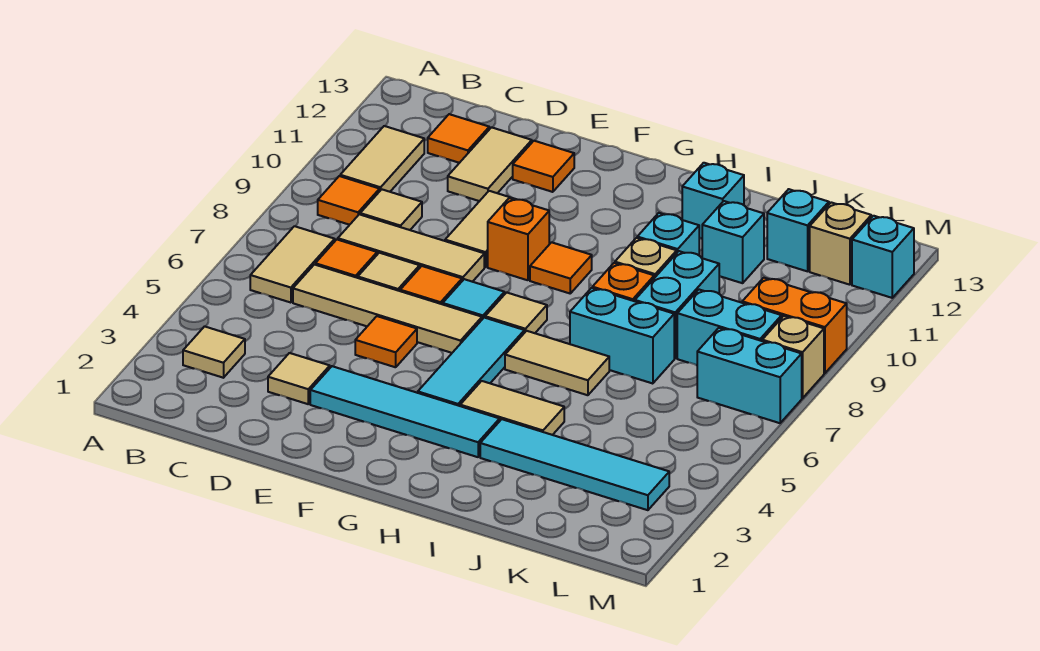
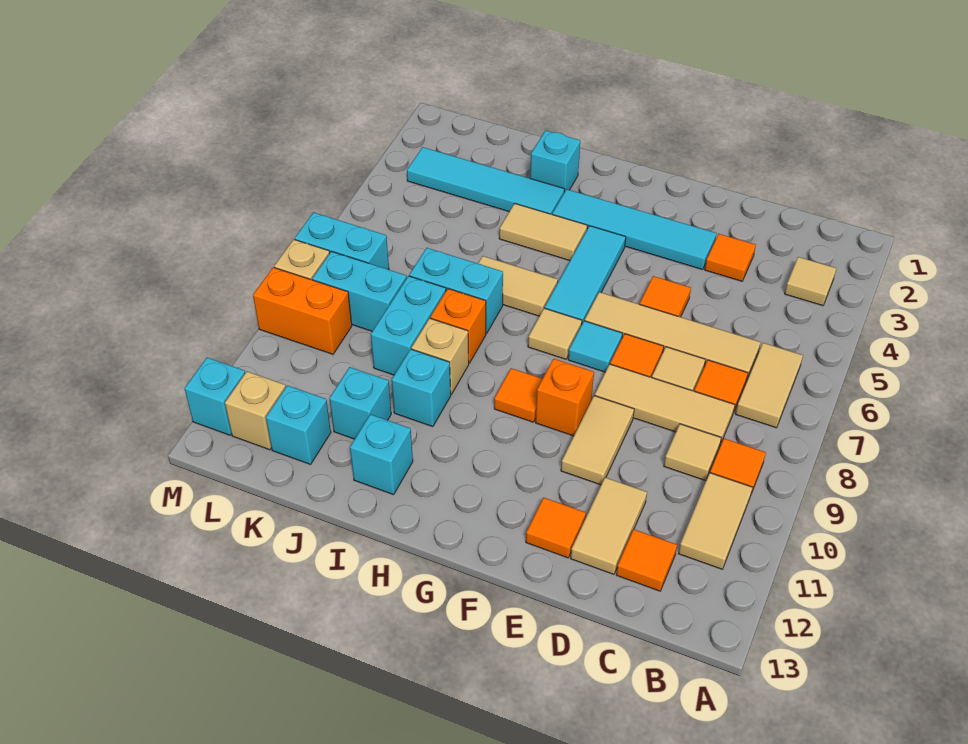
tan 1x1 tile [268,353,330,404] -> orange 1x1 tile [705,234,756,281]
none -> cyan 1x1 brick [530,130,580,192]

